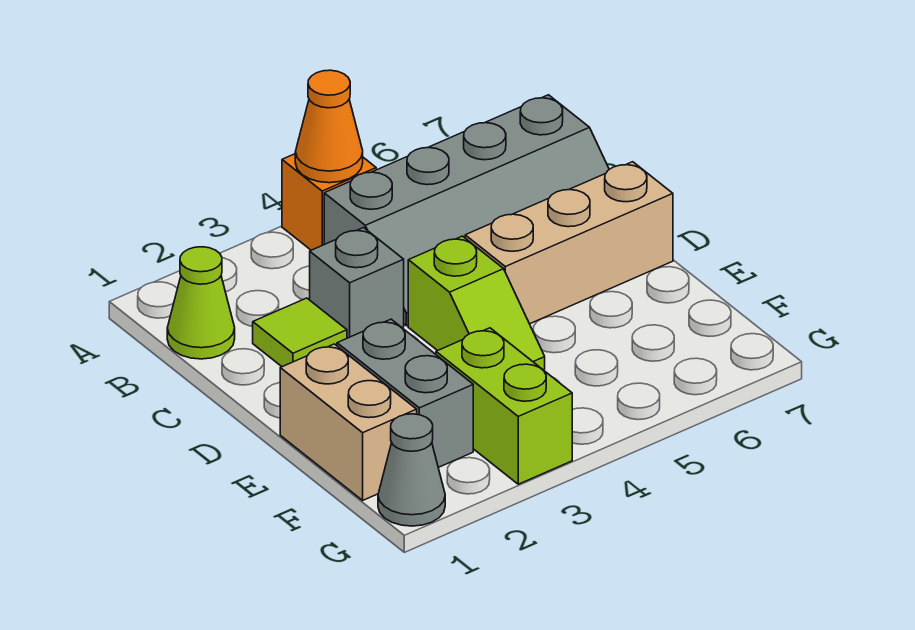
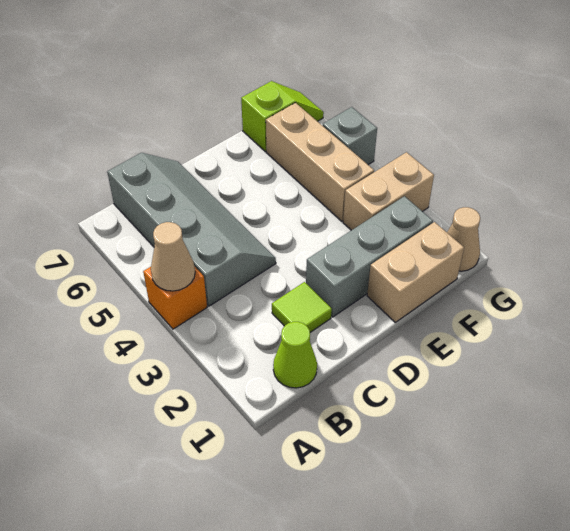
orange 1x1 cone [295,70,363,183] -> tan 1x1 cone [151,222,195,291]
grey 1x1 brick [310,228,404,338] -> grey 1x1 brick moved to [323,107,377,165]
lime 1x2 slope [408,236,545,370] -> lime 1x2 slope moved to [241,81,324,151]
tan 1x3 brick [465,162,673,324] -> tan 1x3 brick moved to [266,103,374,221]
grey 1x2 brick [337,319,473,467] -> grey 1x3 brick [306,196,433,317]
lime 1x2 brick [436,328,572,484] -> tan 1x2 brick [343,152,434,230]
grey 1x1 cone [378,414,445,526] -> tan 1x1 cone [447,207,480,271]

